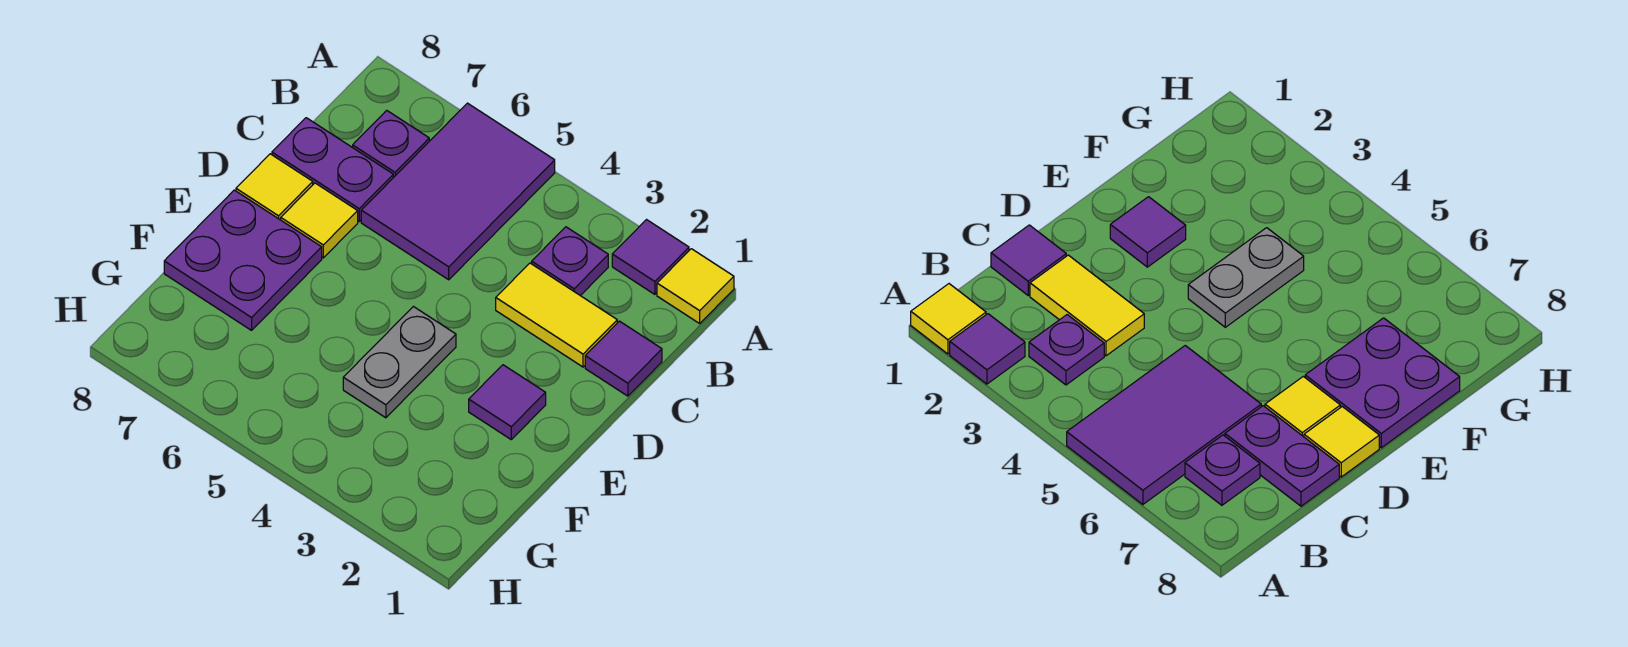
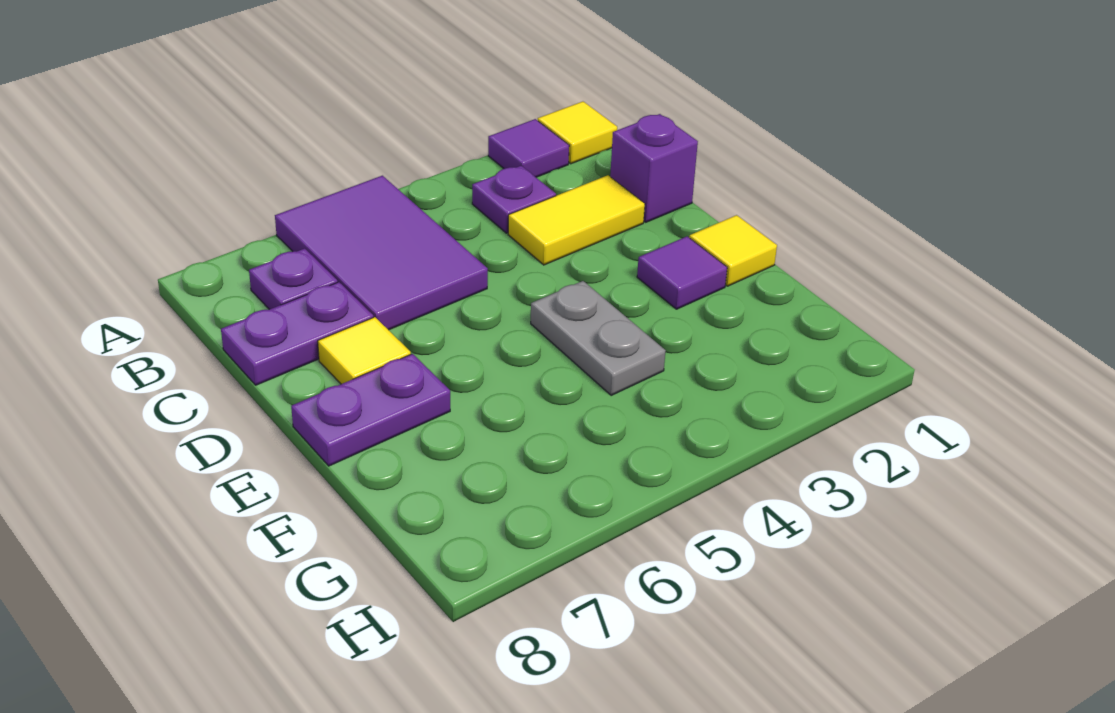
purple 1x1 tile [585,321,662,396] -> purple 1x1 brick [610,114,698,222]
yellow 1x1 tile [236,154,313,220] -> yellow 1x1 tile moved to [689,215,777,286]
purple 2x2 plate [164,190,322,330] -> purple 1x2 plate [291,354,450,466]

